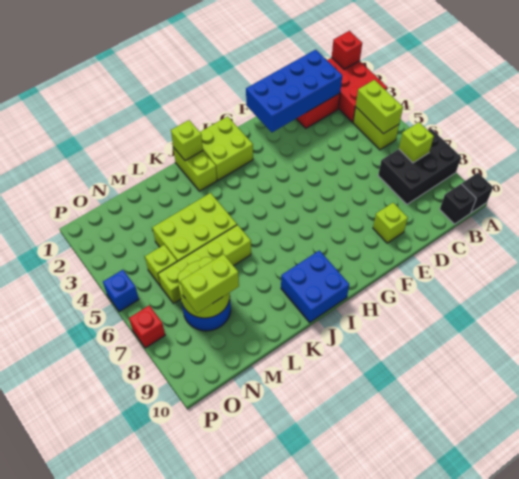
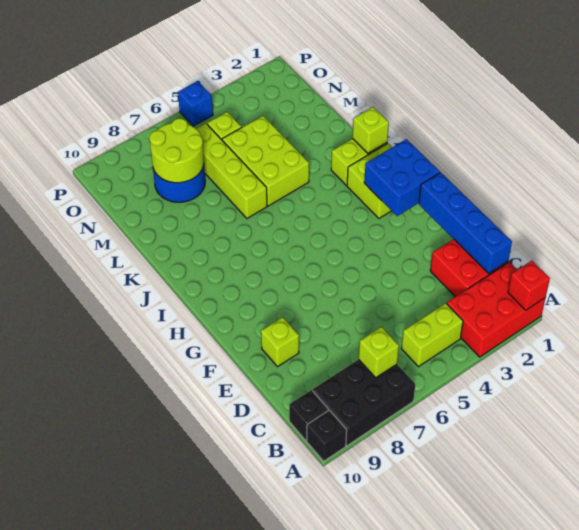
black 2x3 brick [378,129,461,204] -> black 2x3 brick turned to [313,359,415,446]
lime 1x2 brick [356,80,403,134] -> none
blue 2x4 brick [246,50,342,132] -> blue 1x4 brick [419,172,512,274]
blue 2x2 brick [281,250,349,322] -> blue 2x2 brick moved to [364,139,440,216]
lime 1x2 brick [181,254,239,313] -> none
red 1x1 brick [129,305,165,348] -> none

